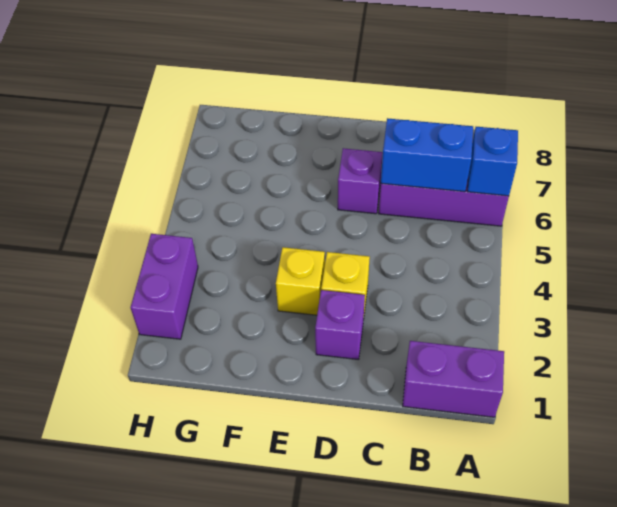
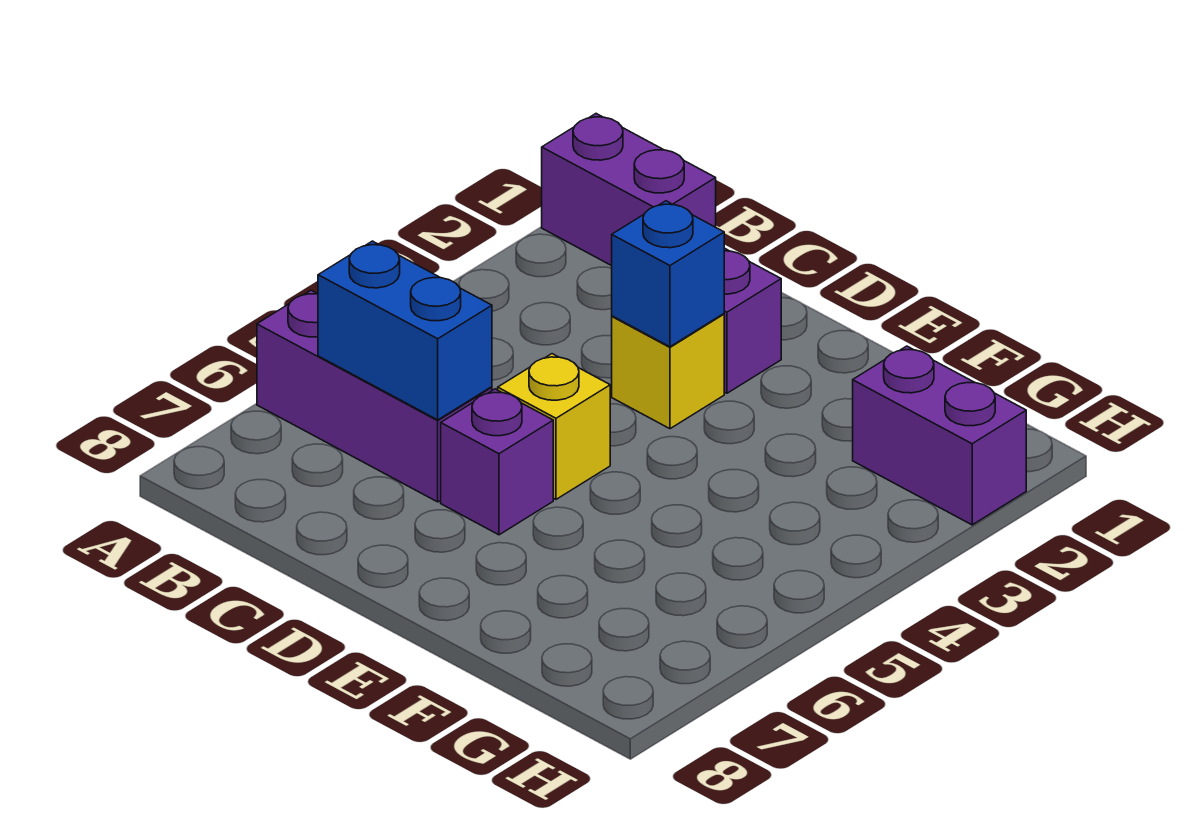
blue 1x1 brick [467,127,518,196] -> blue 1x1 brick moved to [612,201,724,347]
yellow 1x1 brick [276,247,325,315] -> yellow 1x1 brick moved to [498,354,610,499]
purple 1x2 brick [131,234,198,339] -> purple 1x2 brick turned to [853,346,1026,525]

